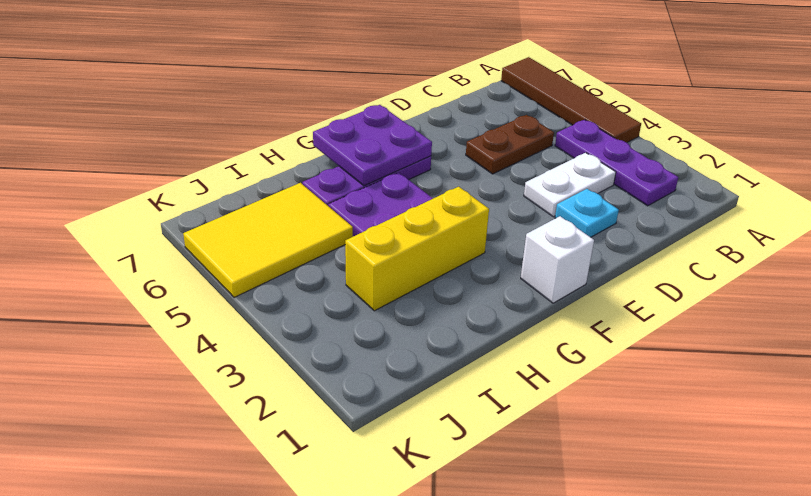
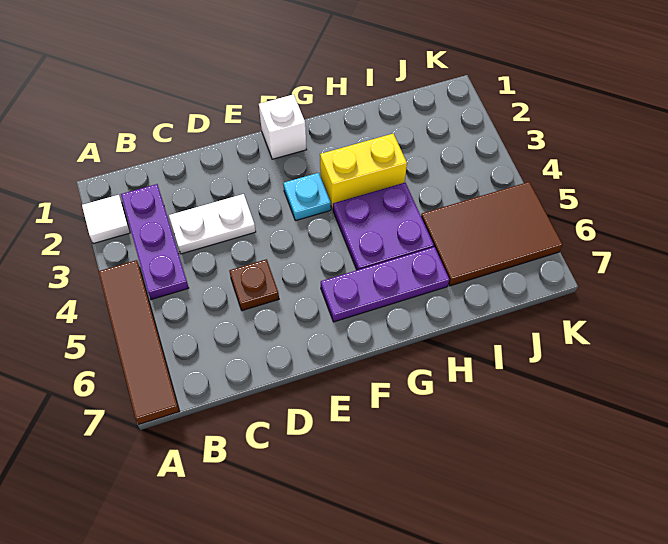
none -> white 1x1 tile [82,195,130,244]
brown 1x2 plate [466,115,554,174] -> brown 1x1 plate [229,259,279,311]
cyan 1x1 plate [555,189,619,237] -> cyan 1x1 plate moved to [283,173,331,221]
purple 2x2 plate [313,105,432,186] -> none
yellow 1x3 brick [345,187,489,311] -> yellow 1x2 brick [320,134,407,210]
yellow 2x3 tile [183,183,353,297] -> brown 2x3 tile [421,182,562,286]

